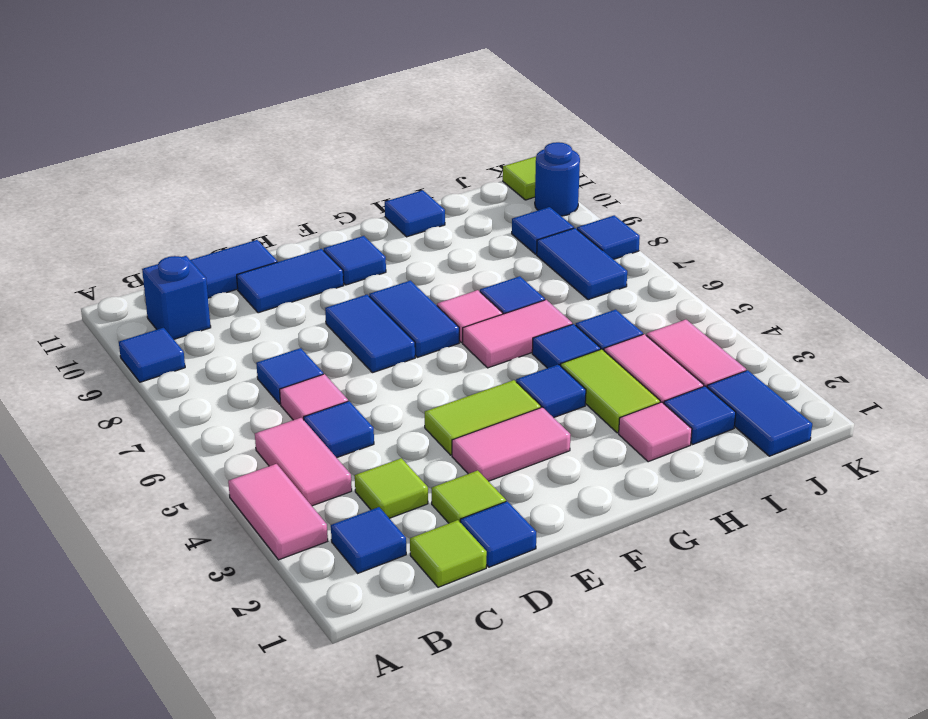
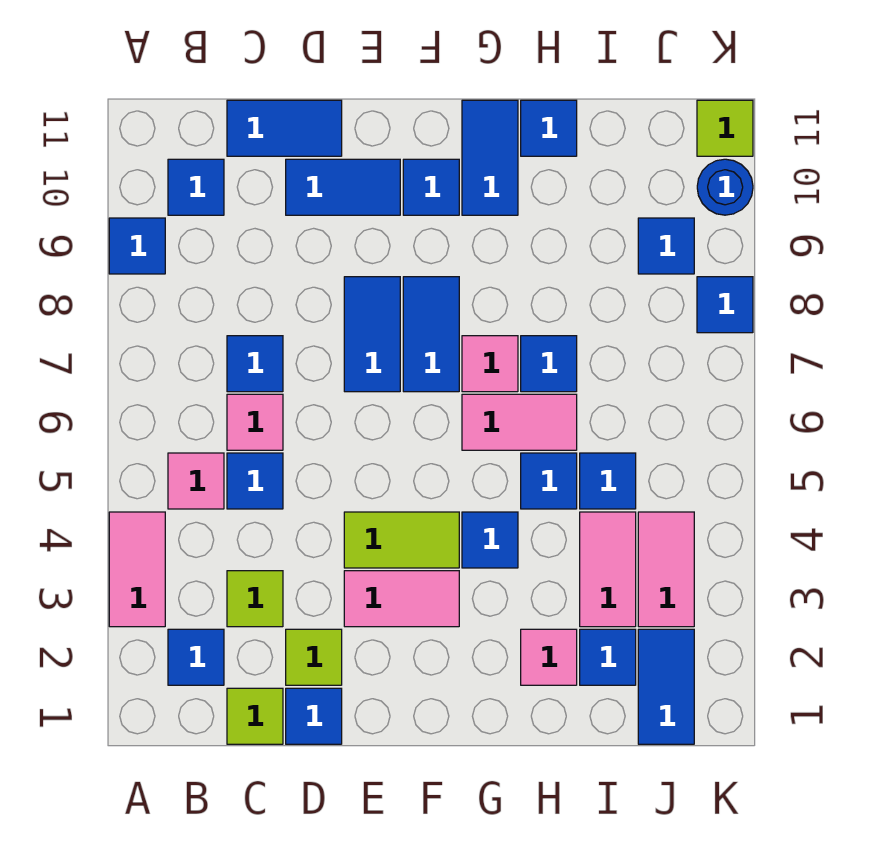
pink 1x2 tile [255,418,352,506] -> pink 1x1 tile [168,453,224,509]
blue 1x1 brick [142,256,211,339] -> blue 1x1 tile [168,159,224,215]
lime 1x2 tile [561,349,660,433] -> none
blue 1x2 tile [537,228,627,300] -> blue 1x2 tile moved to [462,100,518,215]

